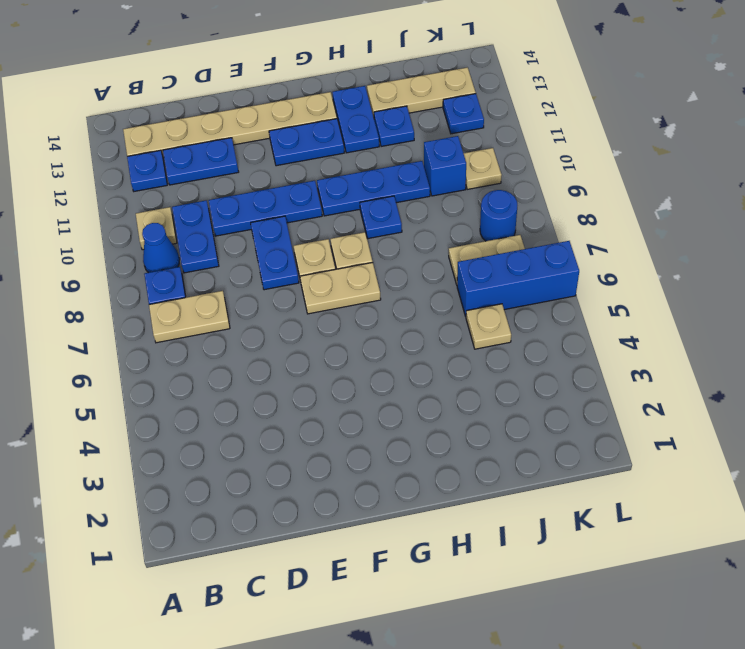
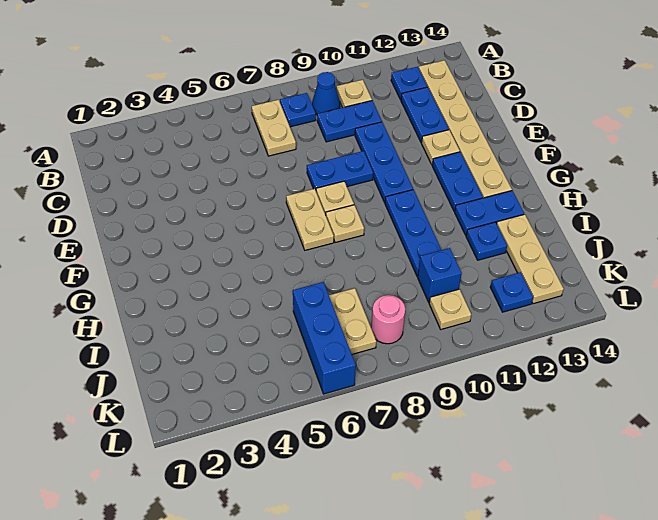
blue 1x1 plate [360,196,402,239] -> none
tan 1x1 plate [466,304,511,349] -> tan 1x1 plate moved to [422,130,460,164]
blue 1x1 round brick [480,190,517,241] -> pink 1x1 round brick [371,295,405,344]

